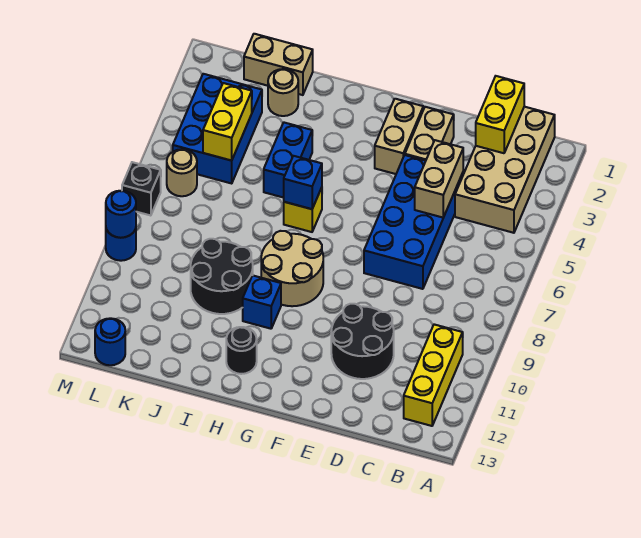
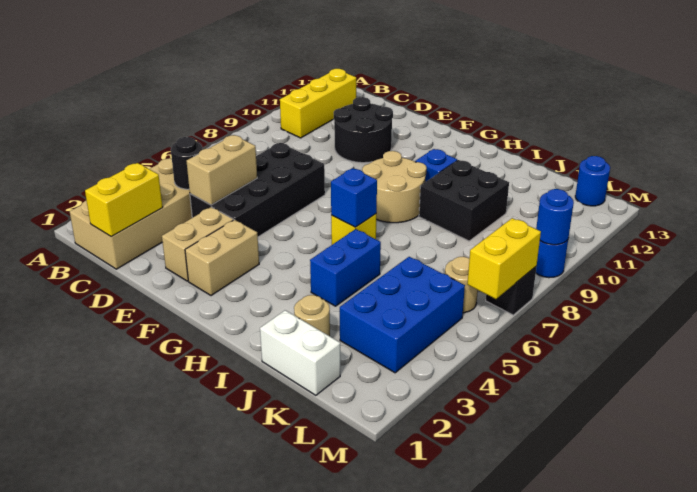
blue 2x4 brick [364,155,463,289] -> black 2x4 brick [190,143,325,237]
black 1x1 round brick [226,327,257,374] -> black 1x1 round brick moved to [171,137,202,189]
black 2x2 round brick [191,239,253,314] -> black 2x2 brick [419,160,509,241]
tan 1x2 brick [244,34,313,95] -> white 1x2 brick [260,310,340,395]
yellow 1x2 brick [203,83,252,161] -> yellow 1x2 brick moved to [467,218,541,299]

